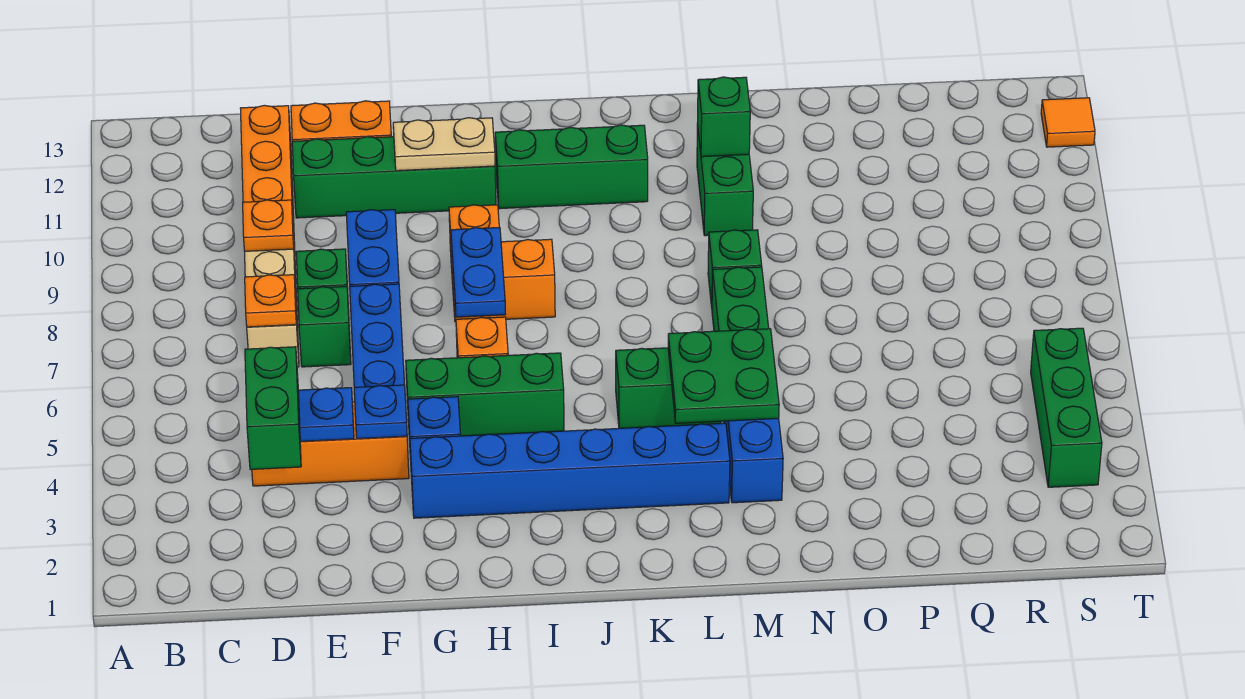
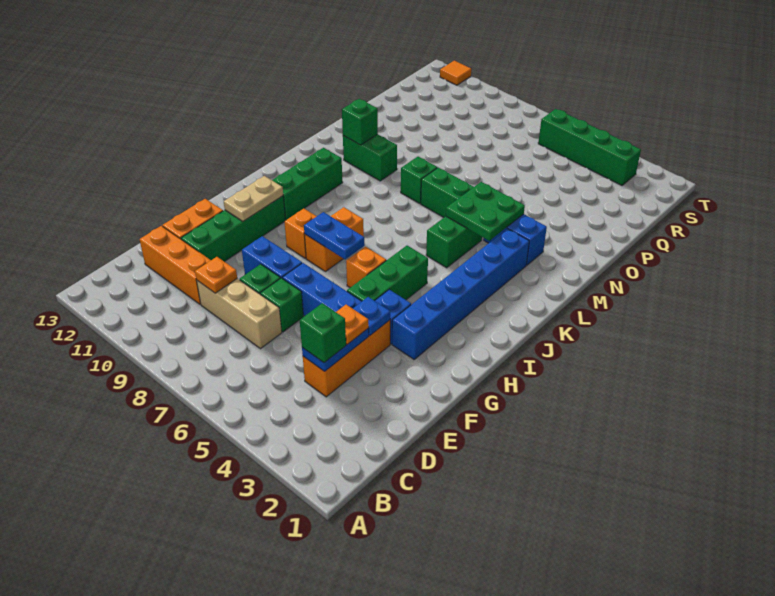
green 1x2 brick [245,347,301,469] -> green 1x1 brick [300,303,346,363]
orange 1x1 plate [245,275,296,327] -> orange 1x1 plate moved to [336,305,369,344]
green 1x3 brick [1031,328,1102,487] -> green 1x4 brick [538,109,641,185]

